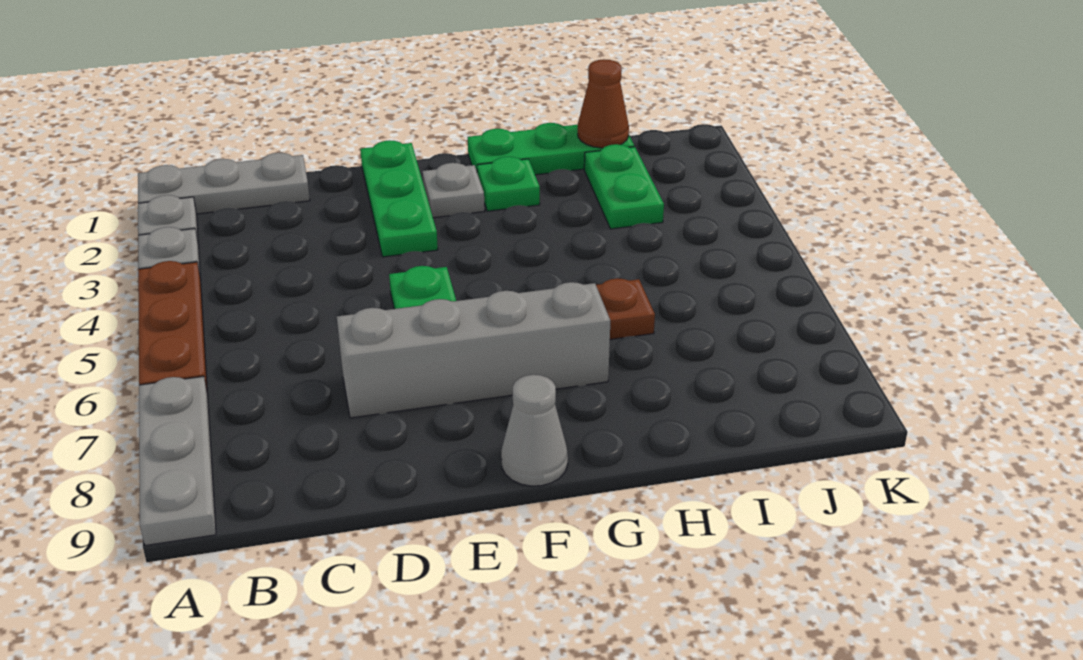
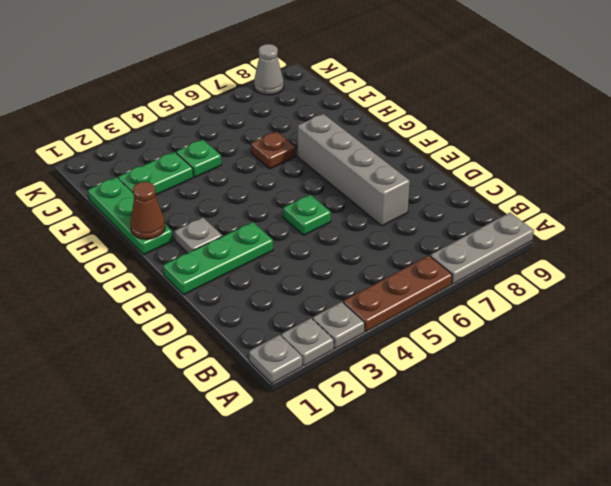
grey 1x3 plate [138,153,310,214] -> grey 1x1 plate [249,335,302,383]
grey 1x1 cone [501,375,568,486] -> grey 1x1 cone moved to [254,44,284,95]
green 1x1 plate [477,157,540,211] -> green 1x1 plate moved to [176,140,221,177]
brown 1x1 cone [578,59,629,148] -> brown 1x1 cone moved to [130,182,165,239]

